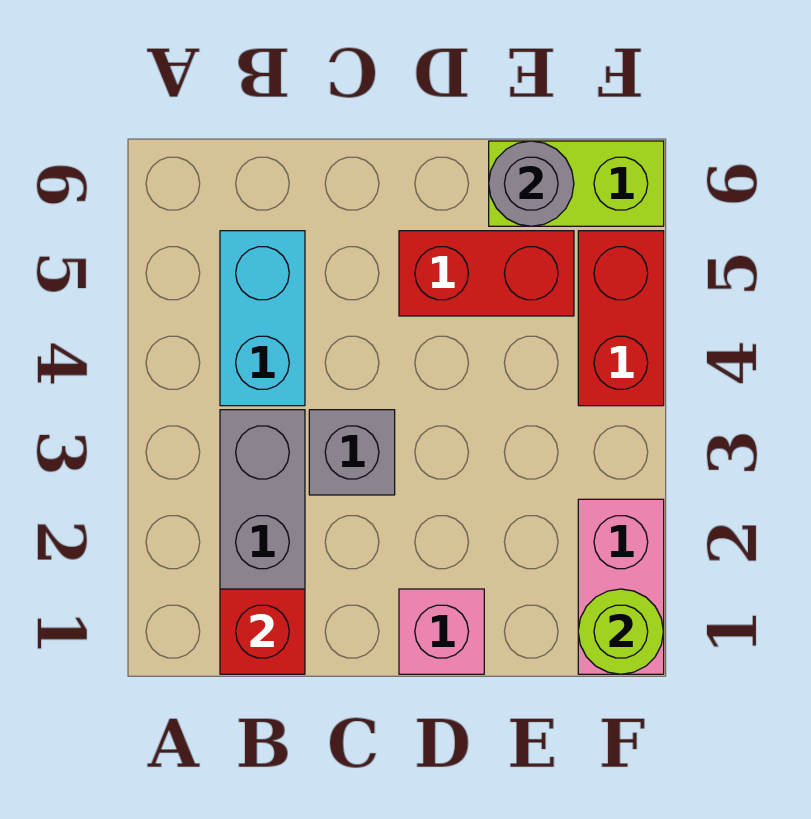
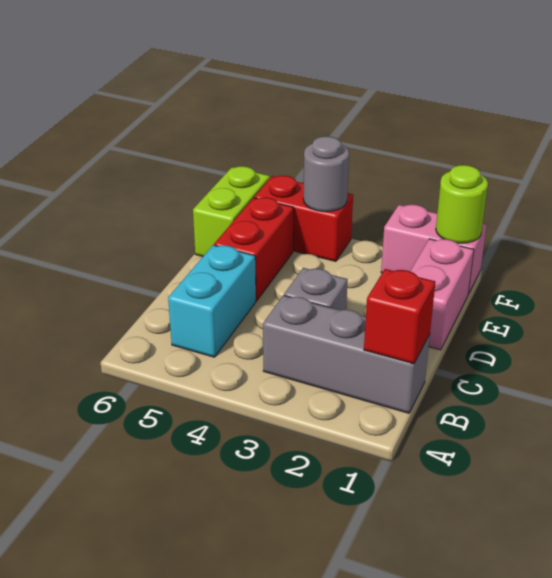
cyan 1x2 brick [220,231,305,406] -> cyan 1x2 brick turned to [168,245,256,357]
pink 1x1 brick [399,589,484,674] -> pink 1x2 brick [410,239,474,350]
grey 1x1 round brick [489,141,574,226] -> grey 1x1 round brick moved to [303,136,349,212]

